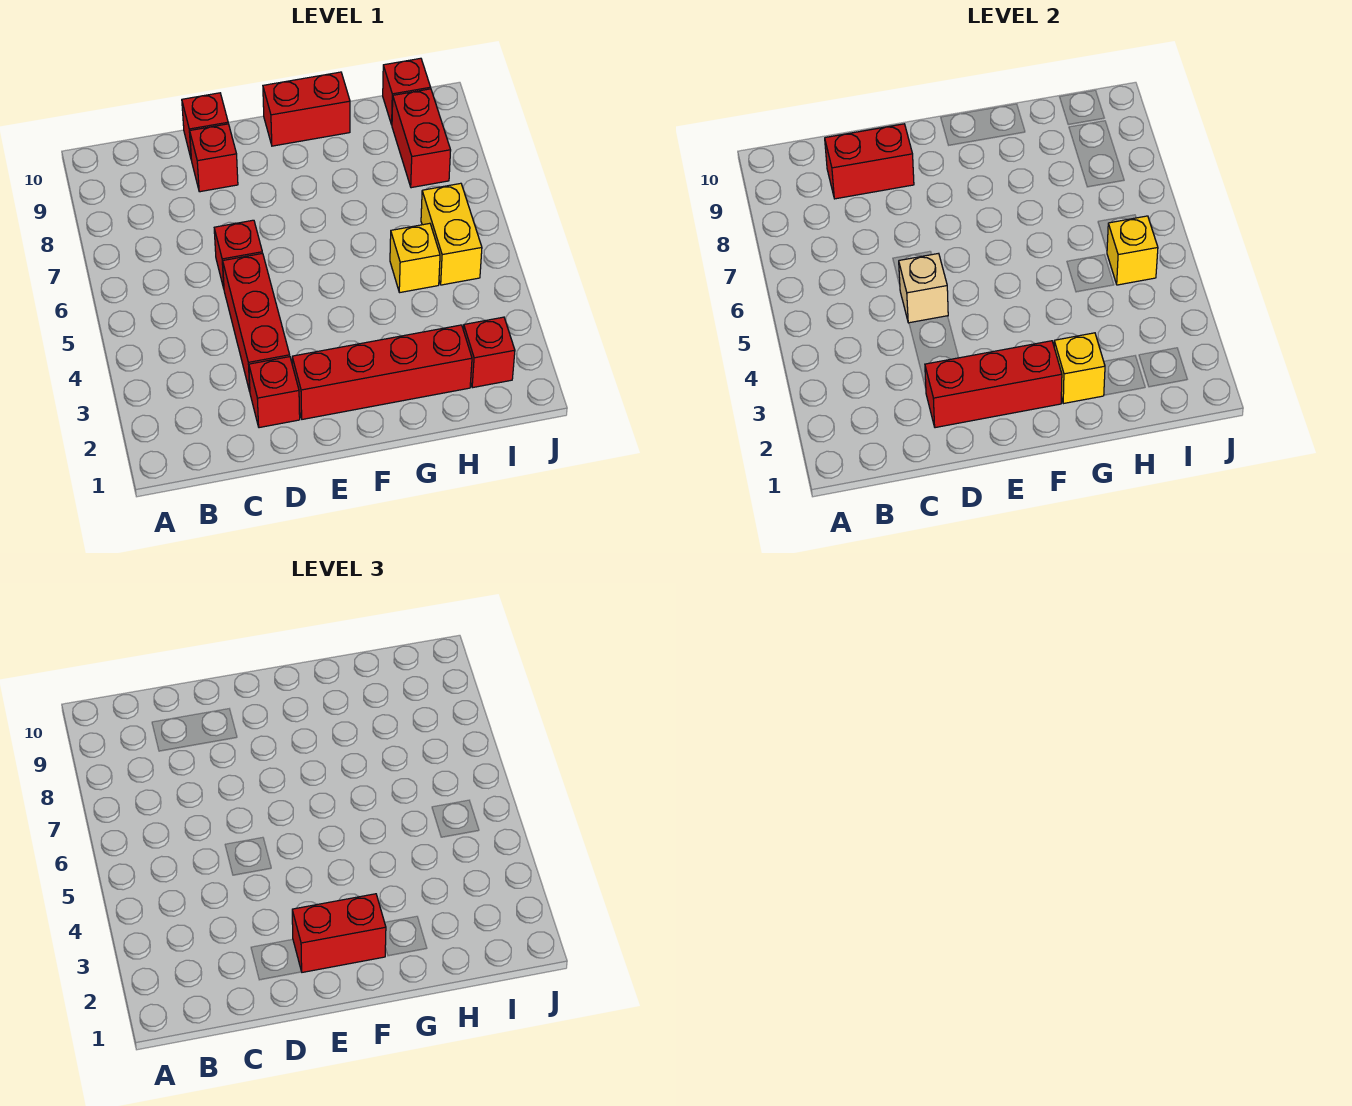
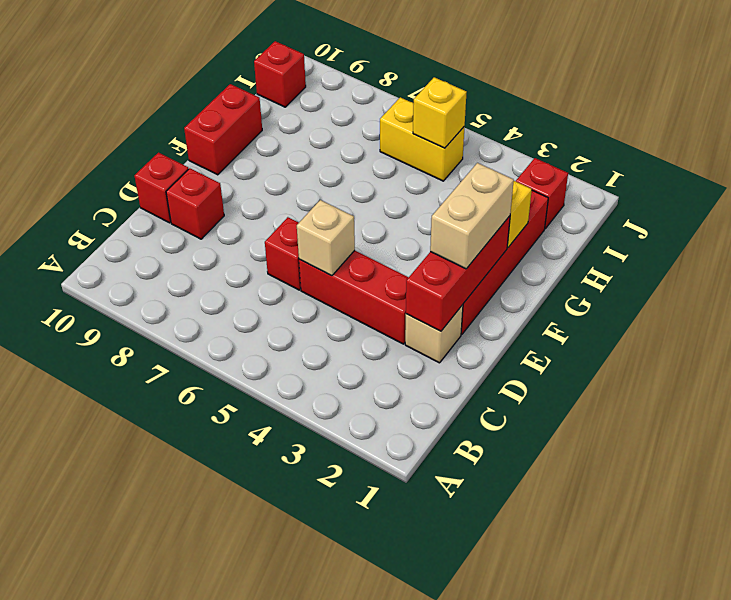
red 1x2 brick [825,124,914,199] -> none
red 1x1 brick [249,357,300,428] -> tan 1x1 brick [405,305,463,363]
red 1x2 brick [292,894,386,972] -> tan 1x2 brick [430,163,514,269]
yellow 1x1 brick [390,223,440,293] -> none
red 1x2 brick [392,89,451,188] -> none

